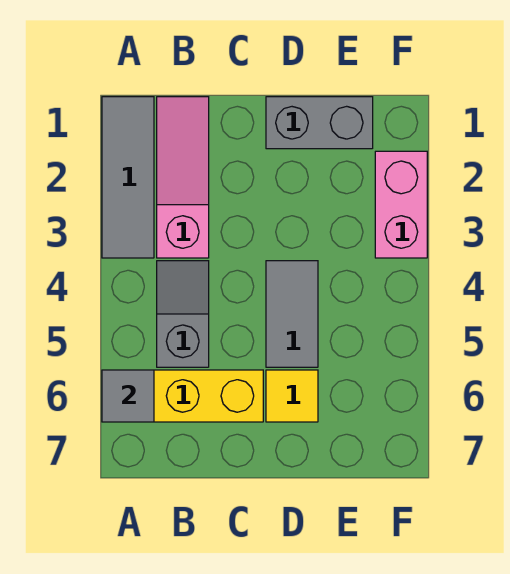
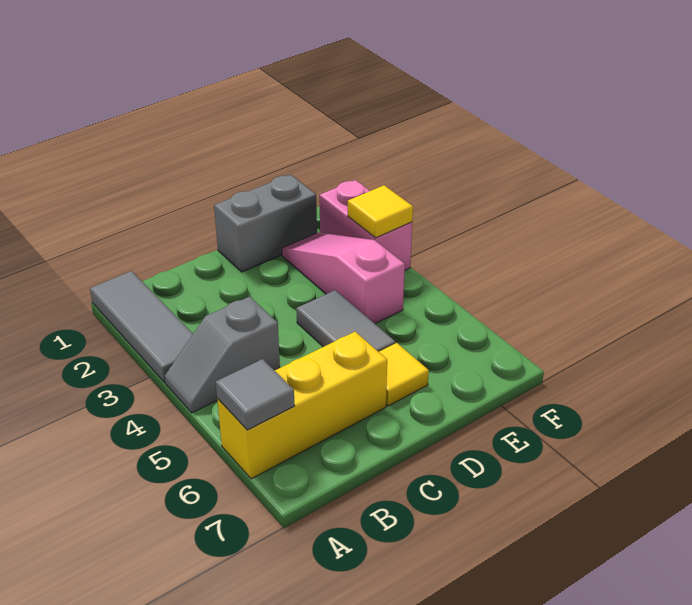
pink 1x3 slope [157,97,209,258] -> pink 1x3 slope moved to [282,232,405,324]
grey 1x2 slope [157,261,209,367] -> grey 1x2 slope turned to [165,297,280,413]
none -> yellow 1x1 tile [348,185,413,238]

